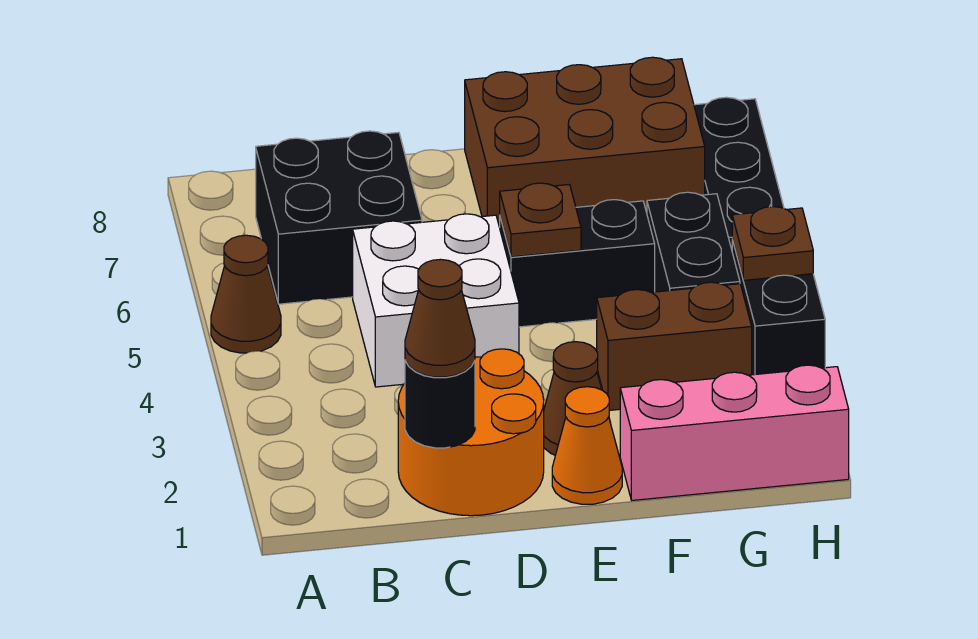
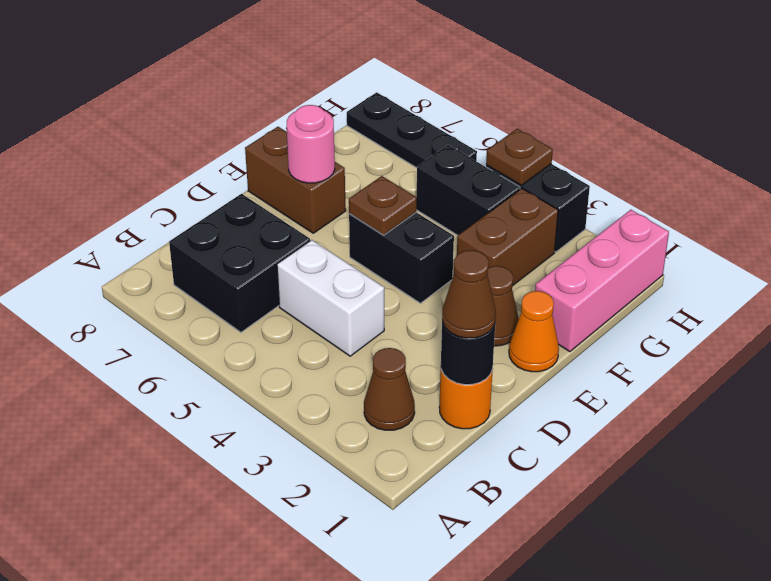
brown 1x1 cone [211,235,281,353] -> brown 1x1 cone moved to [364,348,415,430]
orange 2x2 round brick [398,349,544,516] -> orange 1x1 round brick [439,369,493,429]
white 2x2 brick [353,214,519,387] -> white 1x2 brick [277,240,384,356]
black 1x2 brick [500,200,655,327] -> black 1x2 brick turned to [349,212,454,303]
brown 2x3 brick [465,57,705,227] -> brown 1x2 brick [245,127,346,233]
none -> pink 1x1 round brick [287,105,335,183]

